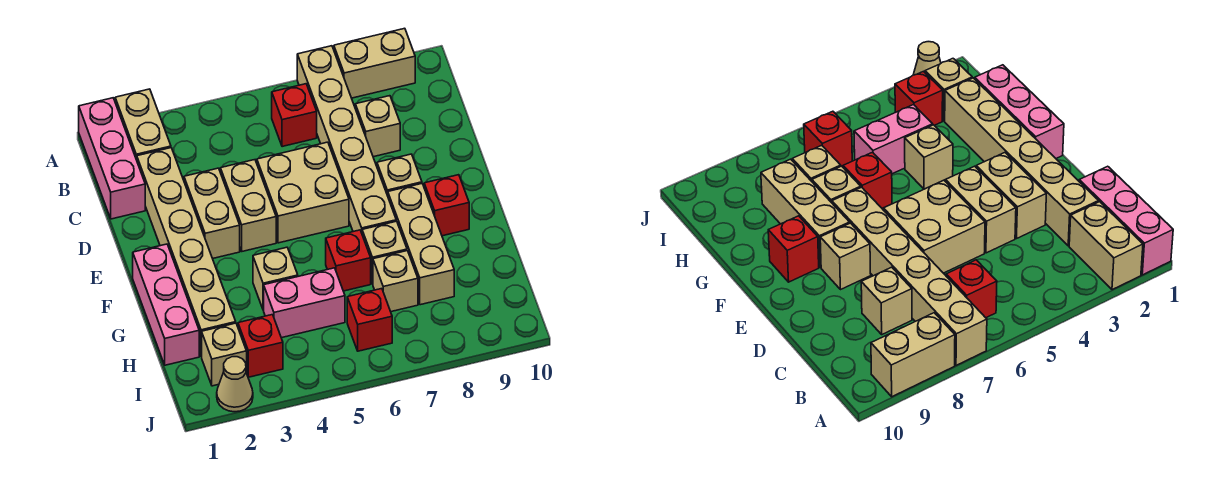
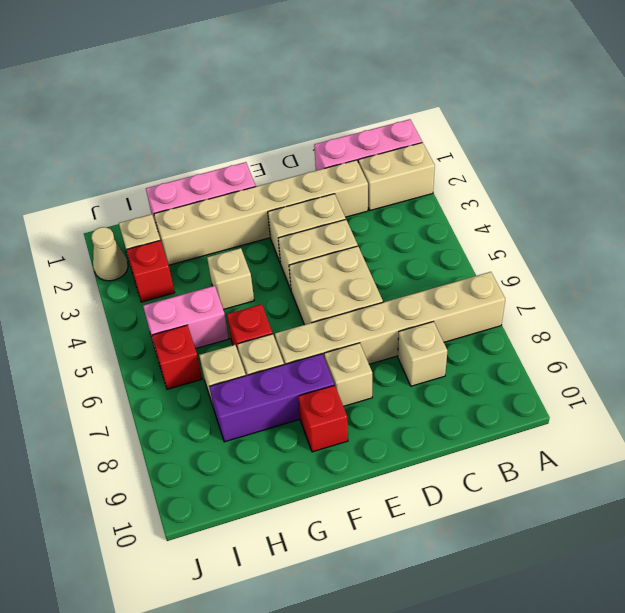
tan 1x2 brick [334,28,415,98] -> none
red 1x1 brick [272,84,317,147] -> none
tan 1x3 brick [388,184,454,305] -> purple 1x3 brick [209,354,334,442]
pink 1x2 brick [264,268,345,338] -> pink 1x2 brick turned to [143,286,229,351]

